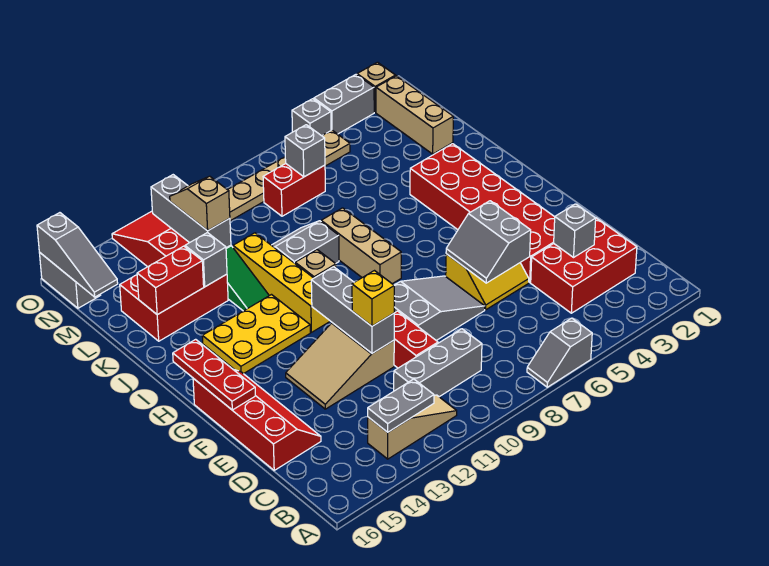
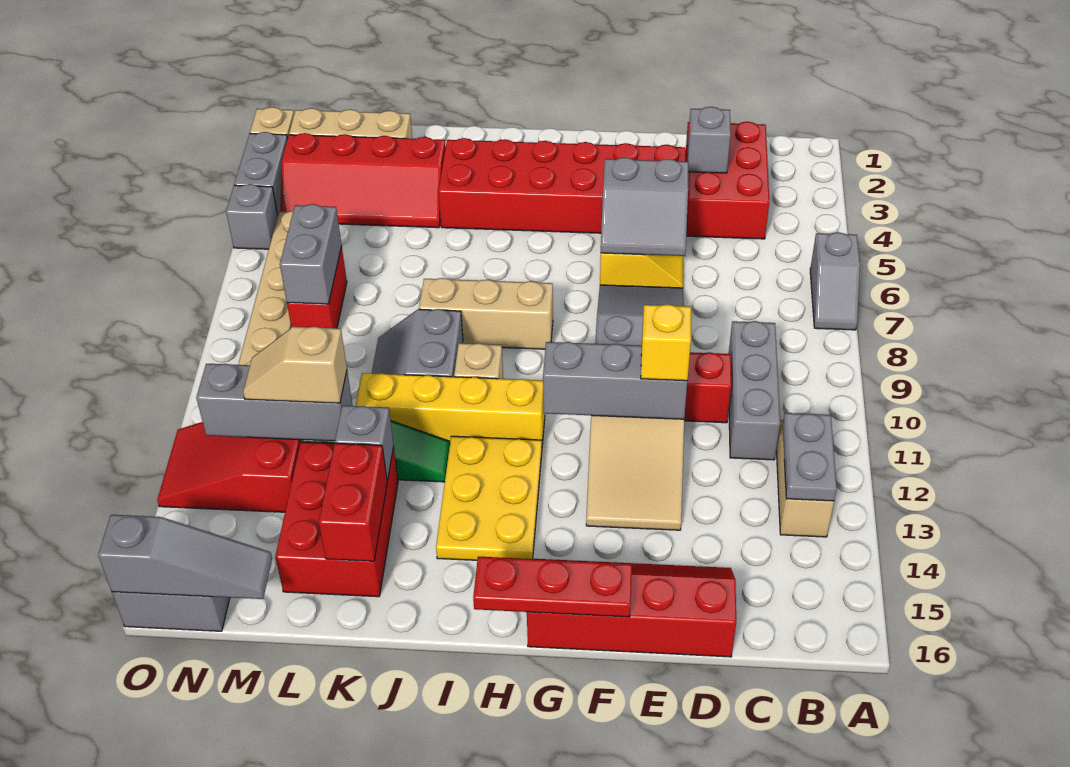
none -> red 2x4 slope [280,133,446,228]
grey 1x1 brick [285,125,325,177] -> grey 1x2 brick [280,204,342,304]

